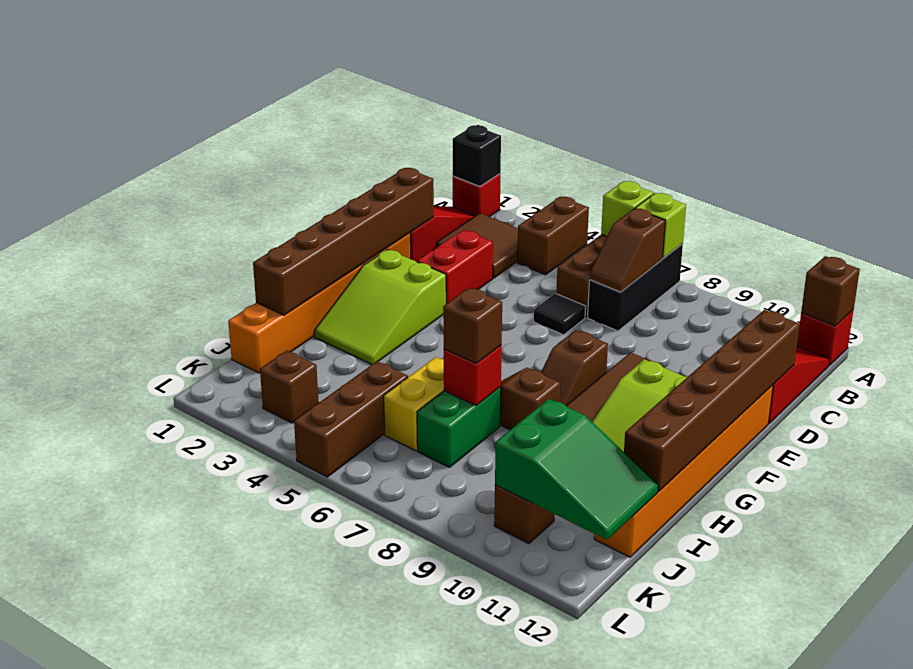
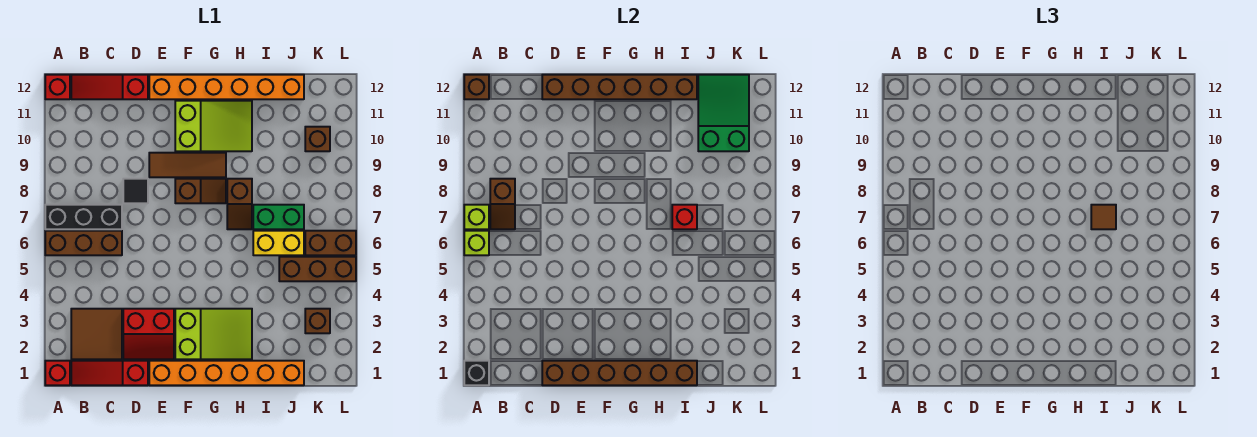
brown 1x2 brick [517,196,589,275] -> brown 1x2 brick moved to [305,231,356,255]
brown 1x2 slope [589,209,665,292] -> brown 1x2 slope turned to [490,179,515,229]
black 1x1 tile [534,294,586,335] -> black 1x1 tile moved to [123,179,148,203]
brown 1x1 brick [443,288,502,364] -> brown 1x1 tile [1091,205,1116,229]

